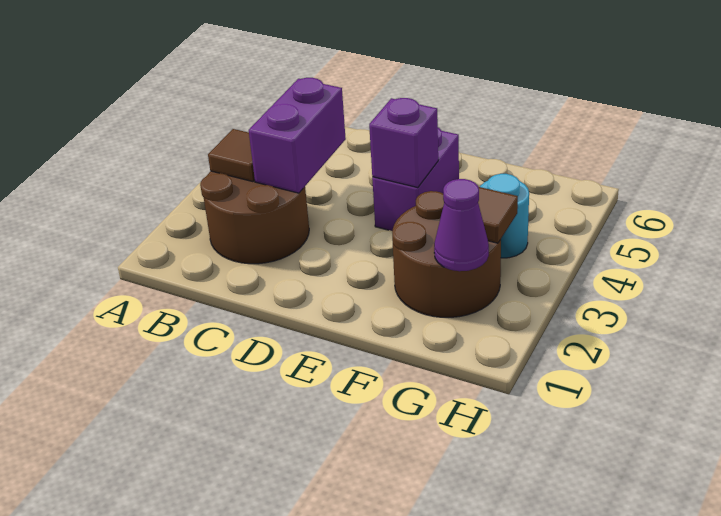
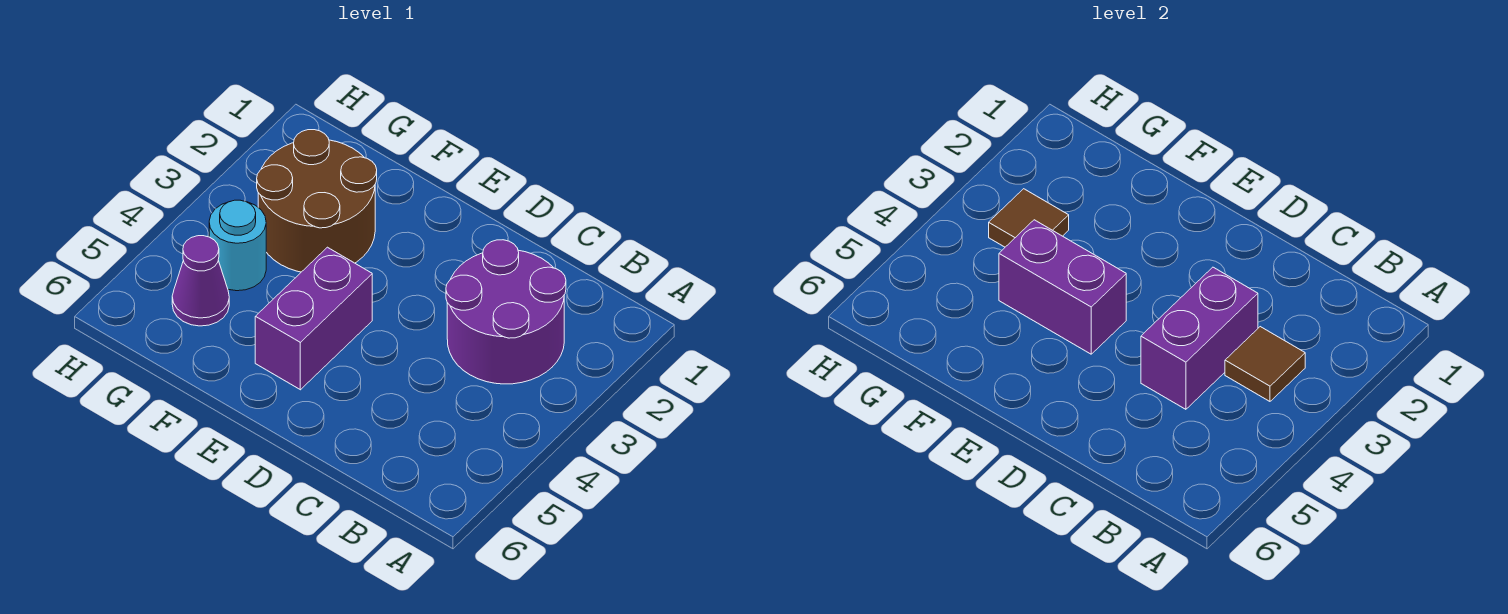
brown 2x2 round brick [200,171,309,264] -> purple 2x2 round brick [446,240,566,384]
purple 1x1 brick [369,98,438,188] -> purple 1x2 brick [999,220,1126,354]
purple 1x1 cone [434,179,489,271] -> purple 1x1 cone moved to [172,236,229,326]

